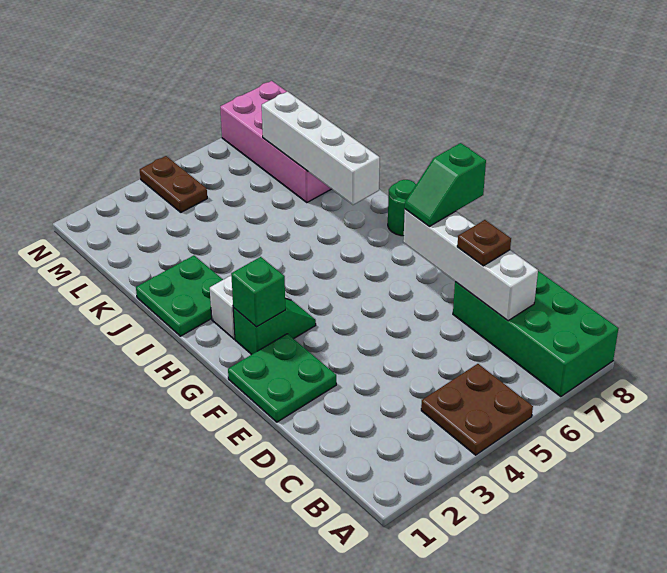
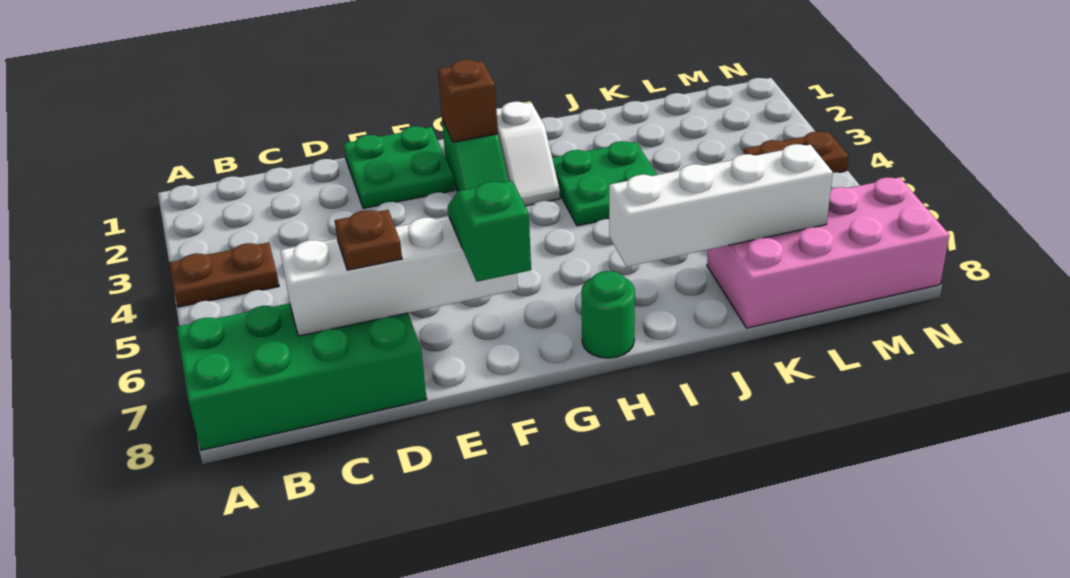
brown 2x2 plate [421,364,533,455] -> brown 1x2 plate [169,242,279,307]
green 1x1 brick [231,257,285,327] -> brown 1x1 brick [438,60,498,142]
green 2x2 plate [136,256,223,336] -> green 2x2 plate moved to [552,141,657,226]

